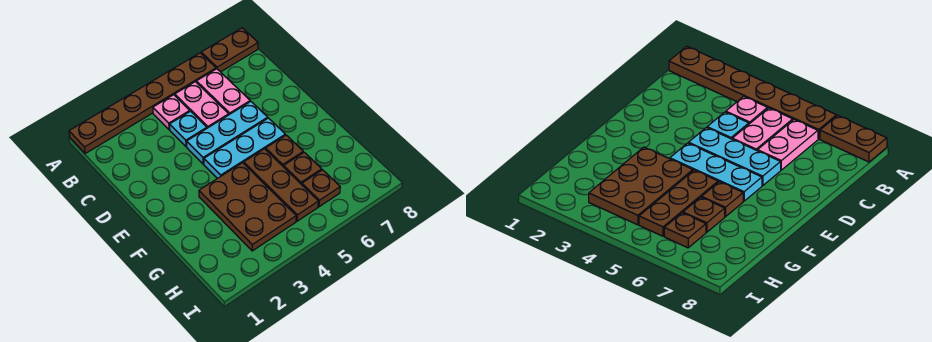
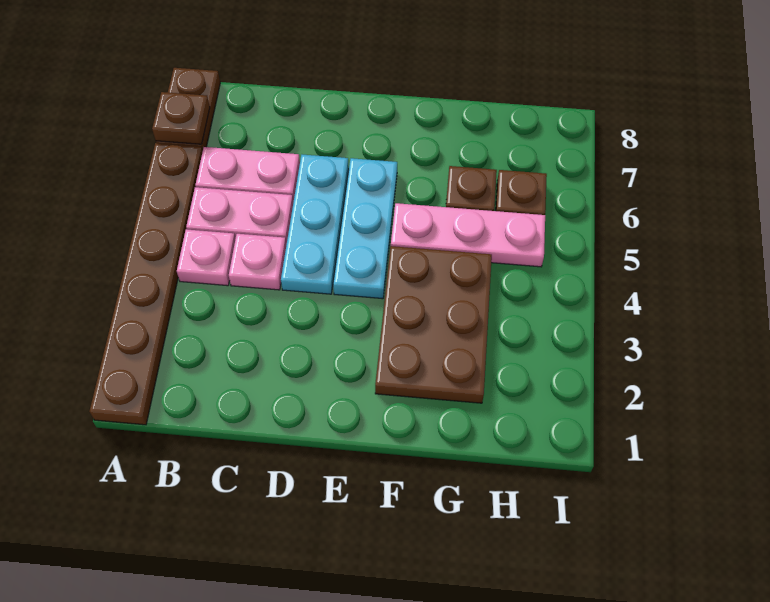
cyan 1x1 plate [170,111,207,147] -> pink 1x1 plate [229,234,286,290]
brown 2x3 plate [199,163,296,251] -> brown 2x3 plate turned to [375,246,492,403]
brown 1x3 plate [244,149,318,221] -> pink 1x3 plate [391,203,545,267]
brown 1x1 plate [266,135,303,167] -> brown 1x1 plate moved to [152,92,210,144]

